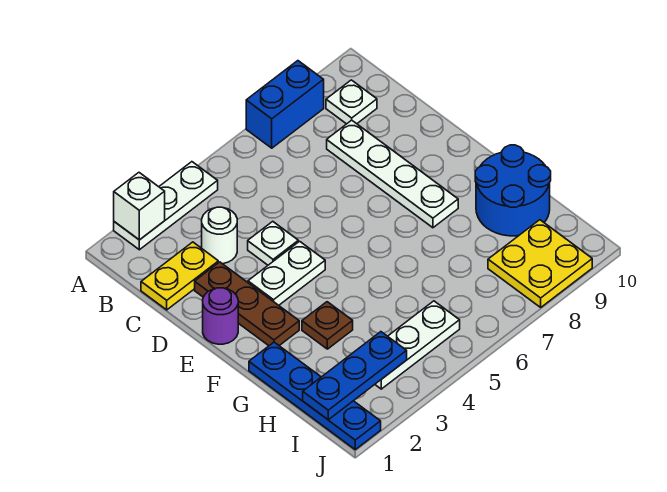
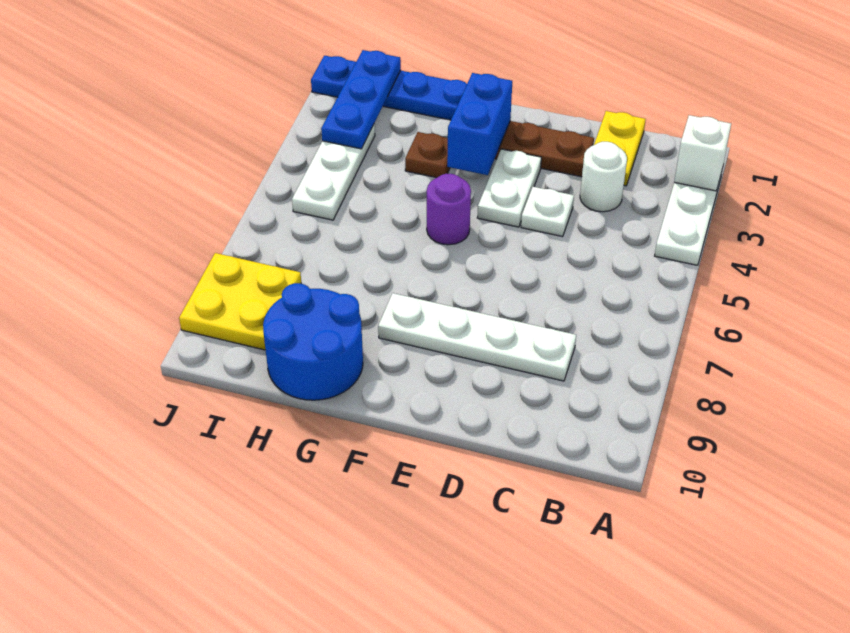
blue 1x2 brick [246,61,324,148] -> blue 1x2 brick moved to [447,73,512,175]
white 1x1 plate [326,80,377,124] -> none
purple 1x1 round brick [203,288,238,344] -> purple 1x1 round brick moved to [427,174,471,245]

